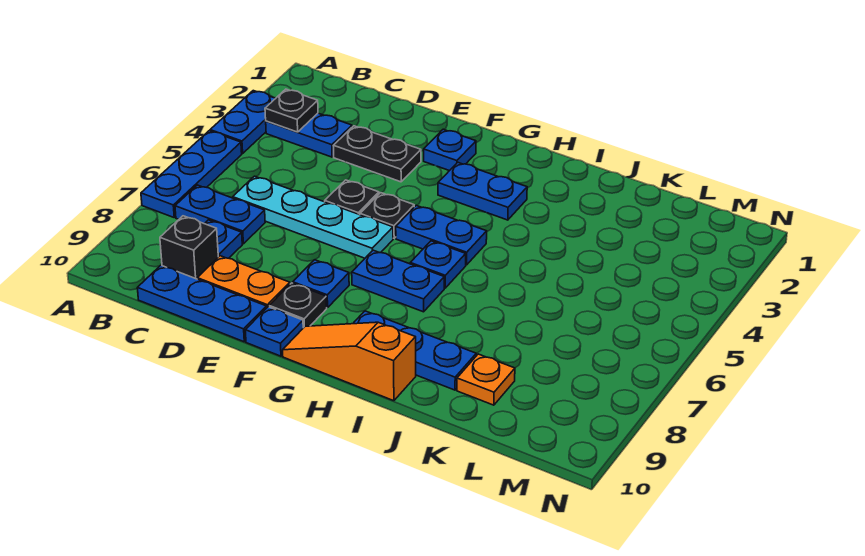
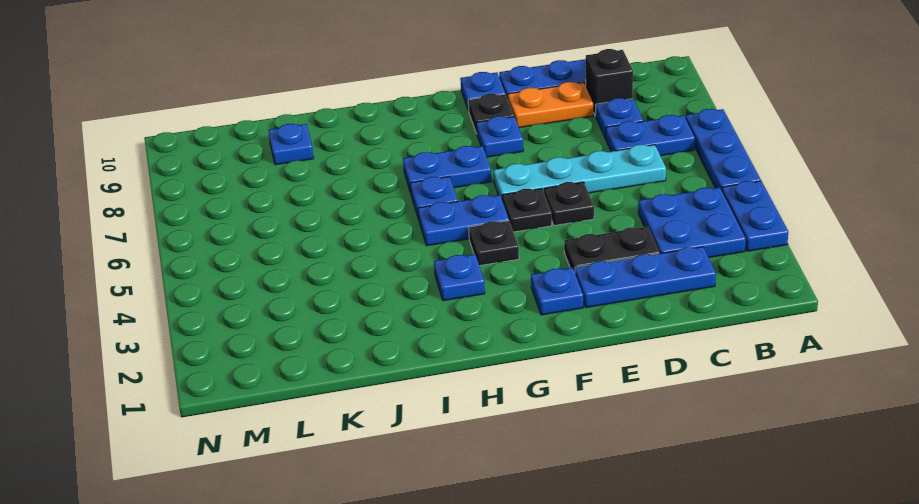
blue 1x2 plate [266,113,352,157] -> blue 2x2 plate [638,187,746,257]
black 1x1 plate [265,89,318,132] -> black 1x1 plate moved to [469,221,519,266]
blue 1x2 plate [438,162,527,220] -> blue 1x1 plate [434,254,485,301]
orange 1x3 slope [283,322,416,401] -> none
blue 1x3 plate [353,311,476,390] -> blue 1x3 plate moved to [575,247,716,308]
orange 1x1 plate [457,354,515,405] -> blue 1x1 plate [268,124,314,165]

